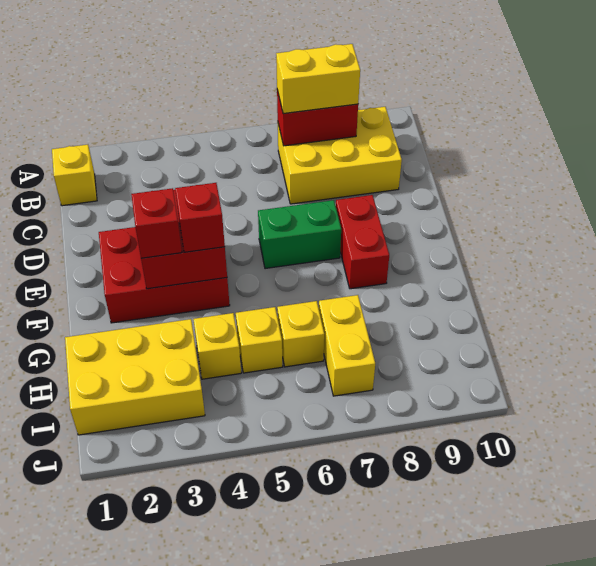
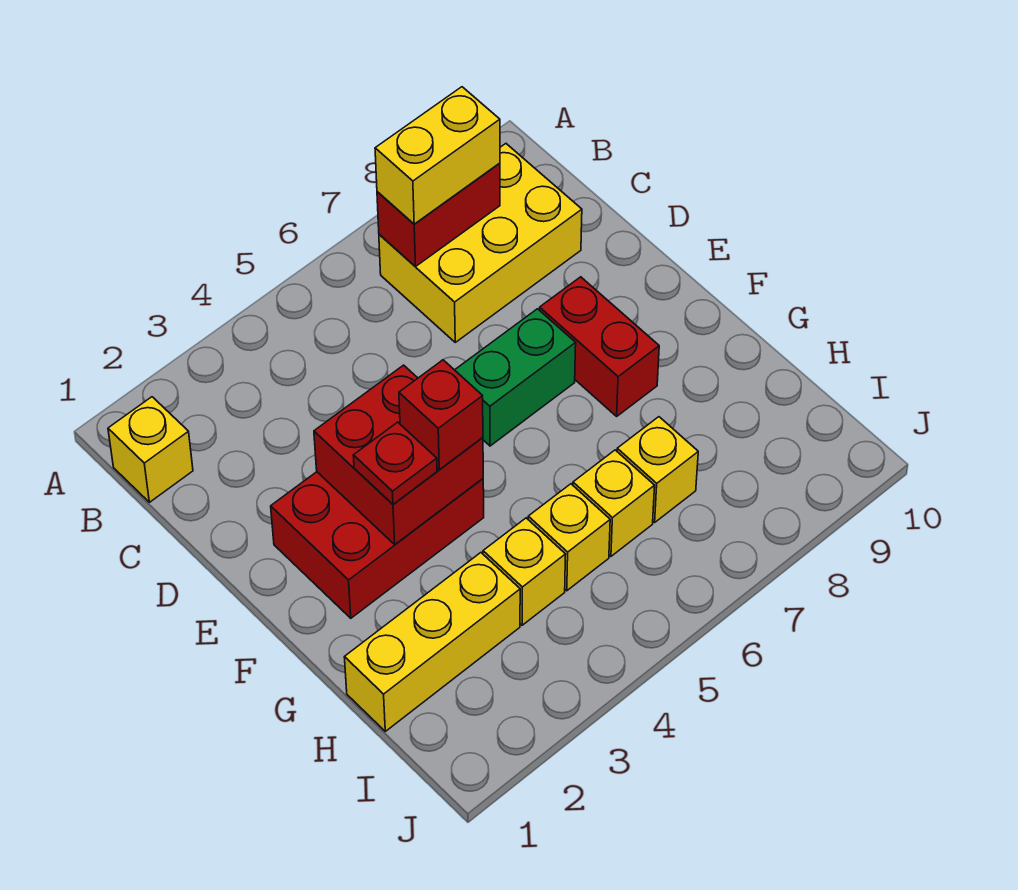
red 1x1 brick [131,188,182,258] -> red 1x1 plate [353,422,437,504]
yellow 2x3 brick [65,319,205,435] -> yellow 1x3 brick [344,553,520,731]
yellow 1x2 brick [319,295,375,396] -> yellow 1x1 brick [617,417,698,522]

